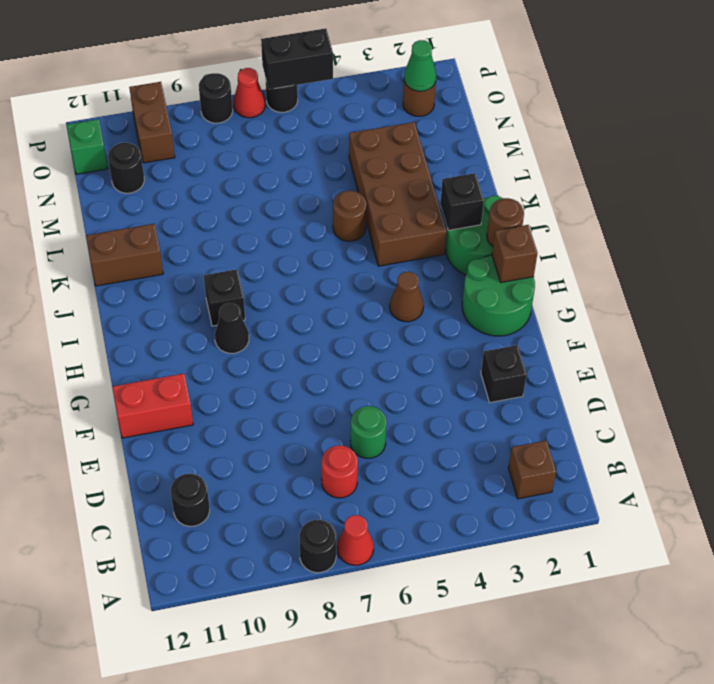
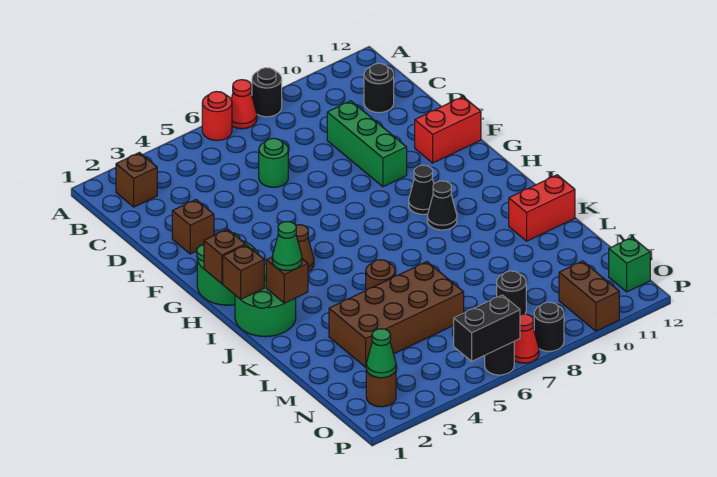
red 1x1 round brick [322,445,358,498] -> red 1x1 round brick moved to [202,92,232,140]
none -> green 1x3 brick [327,101,407,187]
black 1x1 brick [481,345,527,403] -> brown 1x1 brick [172,200,214,254]
brown 1x1 round brick [487,198,524,247] -> brown 1x1 brick [223,245,264,299]
black 1x1 brick [204,269,245,326] -> black 1x1 cone [427,181,457,230]
black 1x1 brick [440,173,484,230] -> brown 1x1 brick [266,257,308,303]
none -> green 1x1 cone [272,222,302,271]
brown 2x4 brick [349,122,447,266] -> brown 2x4 brick turned to [329,262,464,367]
brown 1x2 brick [86,224,163,286] -> red 1x2 brick [509,175,575,241]
black 1x1 round brick [108,143,144,193] -> black 1x1 round brick moved to [497,271,526,315]

